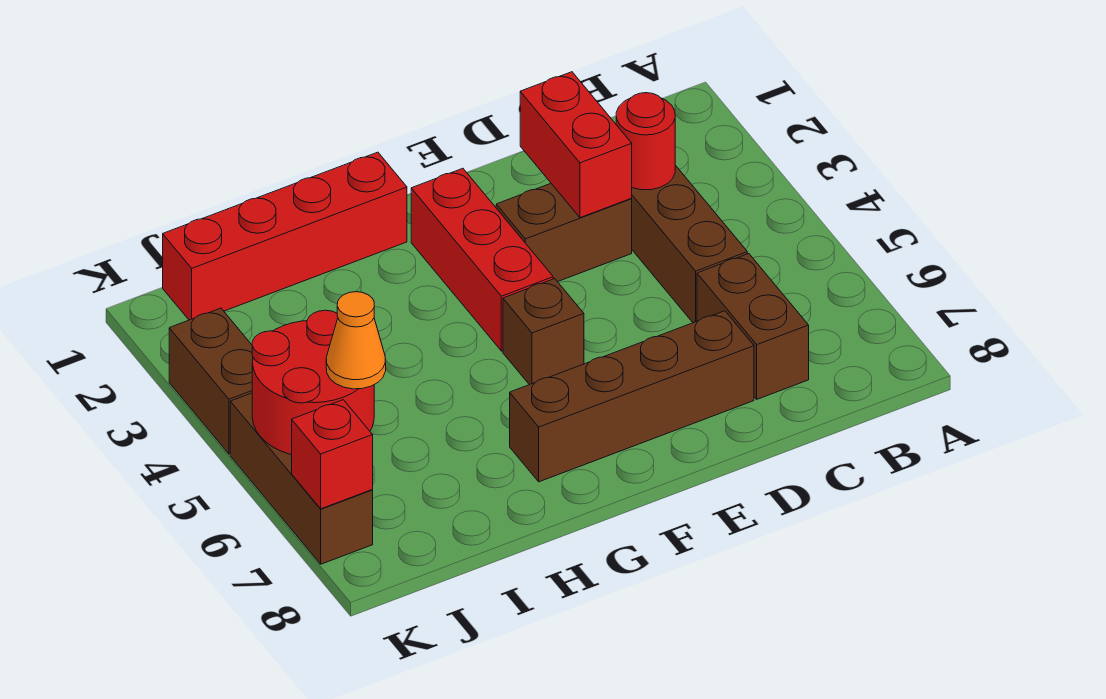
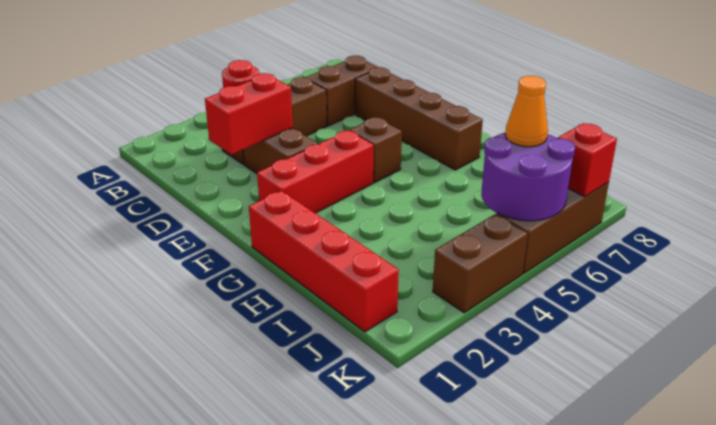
red 2x2 round brick [252,310,374,455] -> purple 2x2 round brick [481,133,575,221]

